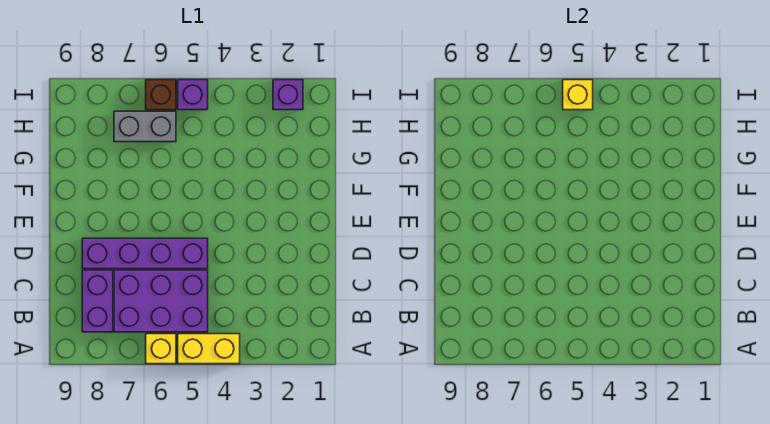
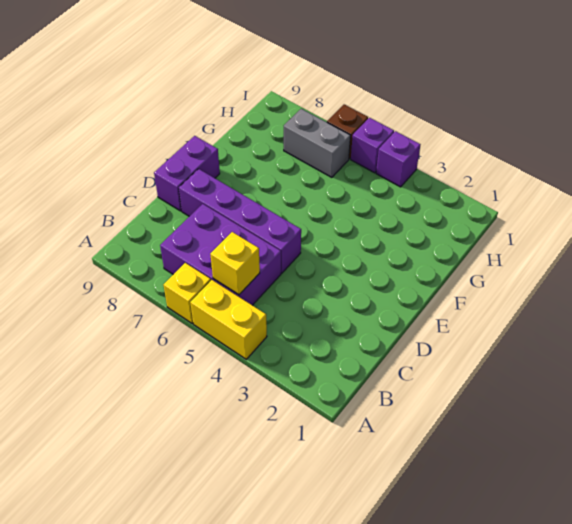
purple 1x2 brick [82,270,113,332] -> purple 1x2 brick moved to [154,136,220,211]
purple 1x1 brick [273,80,303,110] -> purple 1x1 brick moved to [376,131,420,187]
yellow 1x1 brick [563,80,593,110] -> yellow 1x1 brick moved to [210,232,260,295]

